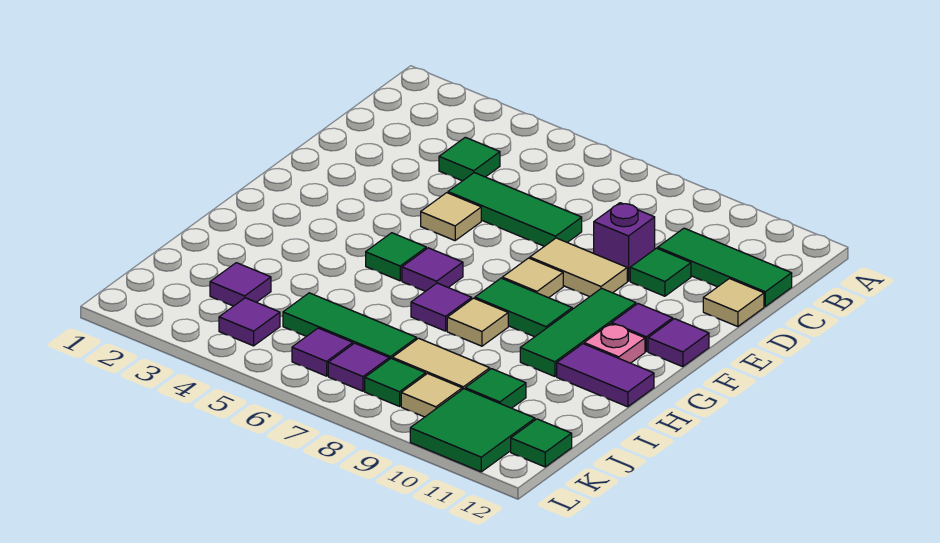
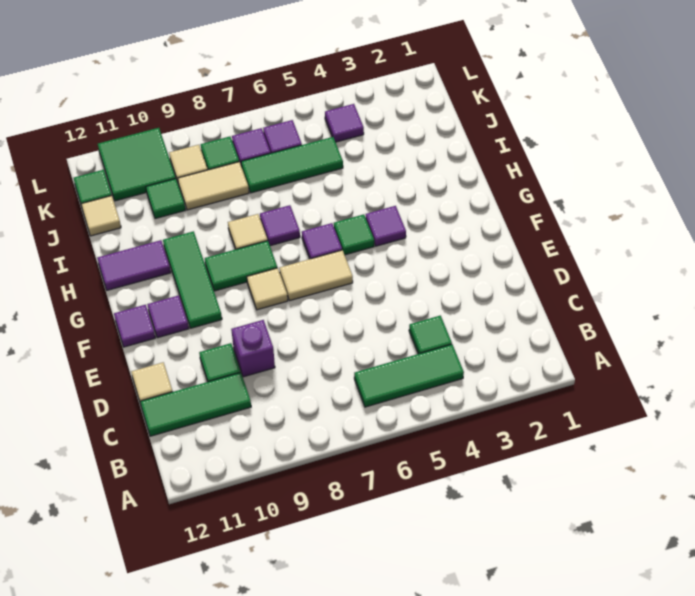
green 1x3 tile [448,173,582,246] -> green 1x3 tile moved to [354,344,464,407]
tan 1x1 tile [421,193,481,241] -> tan 1x1 tile moved to [81,196,121,236]
tan 1x2 tile [530,238,627,297] -> tan 1x2 tile moved to [279,250,353,301]
pink 1x1 plate [584,324,645,363] -> none
purple 1x1 tile [210,263,271,306] -> purple 1x1 tile moved to [366,206,406,246]

